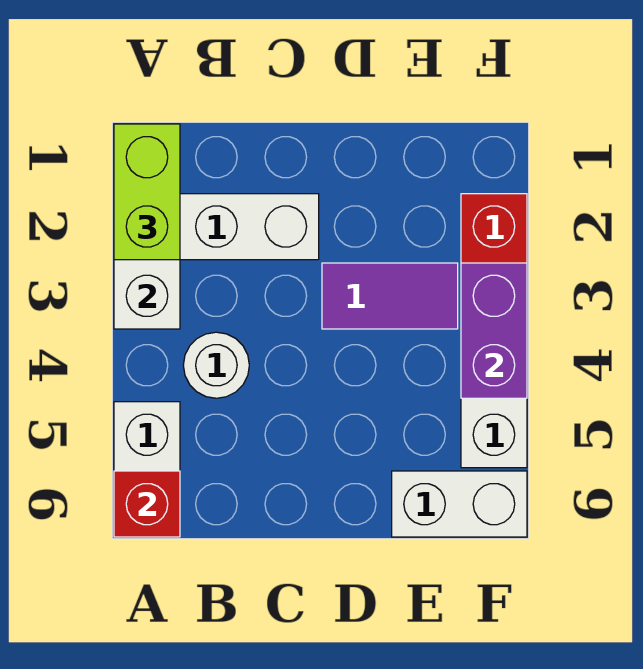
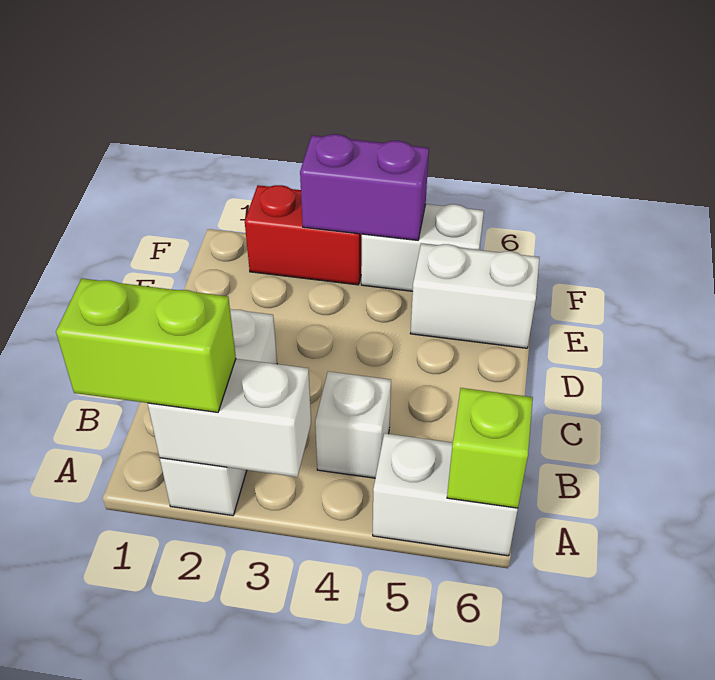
red 1x1 brick [114,471,180,537] -> lime 1x1 brick [447,388,533,508]
white 1x1 round brick [183,332,249,398] -> white 1x1 brick [315,371,391,478]
purple 1x2 tile [322,263,458,329] -> none
white 1x2 brick [392,471,527,537] -> white 1x2 brick turned to [410,243,539,348]

